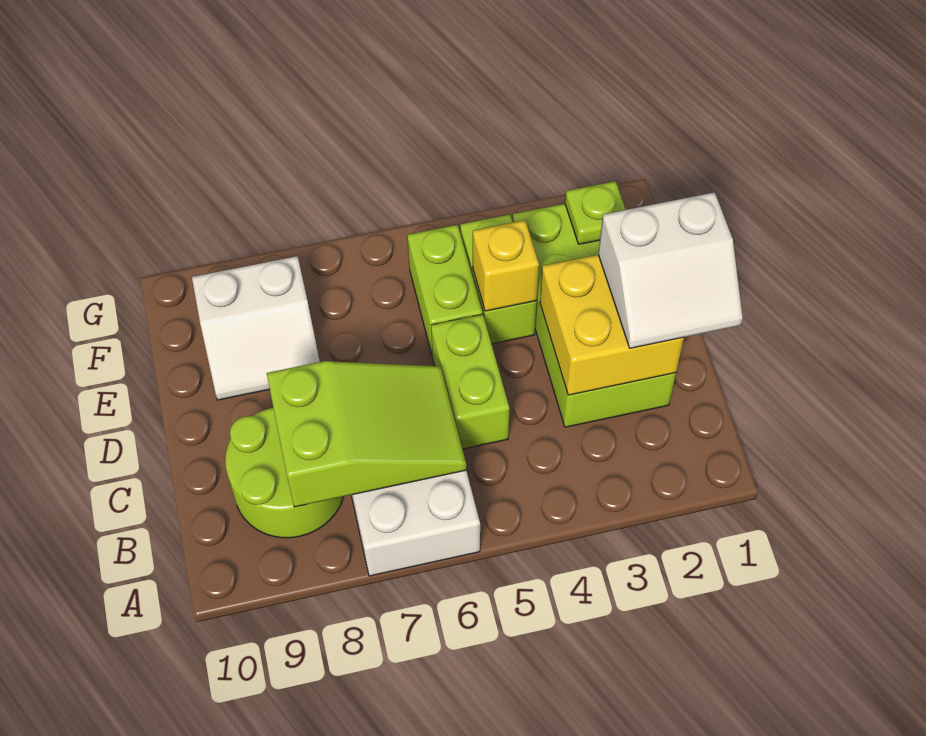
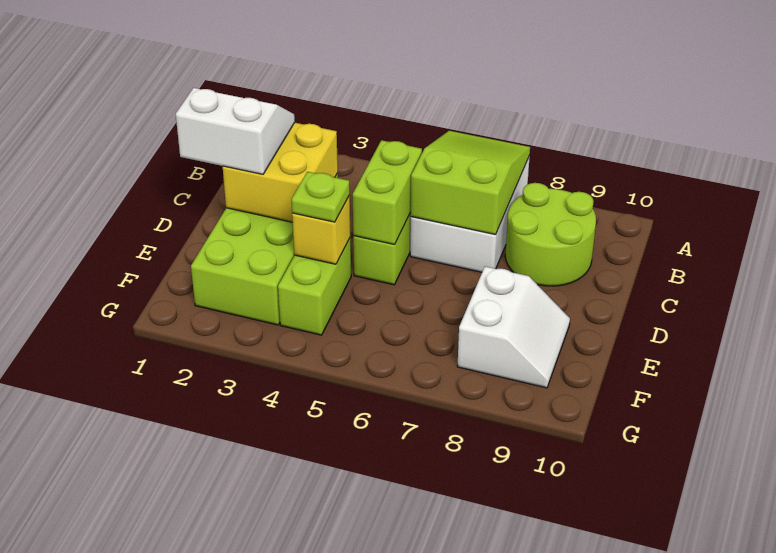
lime 2x3 slope [267,361,466,507] -> lime 2x3 slope turned to [411,131,530,235]
lime 1x2 brick [407,225,482,354] -> lime 1x2 brick moved to [353,140,422,245]
white 2x2 slope [192,256,320,400] -> white 2x2 slope turned to [457,266,570,388]
lime 1x1 plate [565,181,626,244] -> lime 1x1 plate moved to [292,172,350,222]

